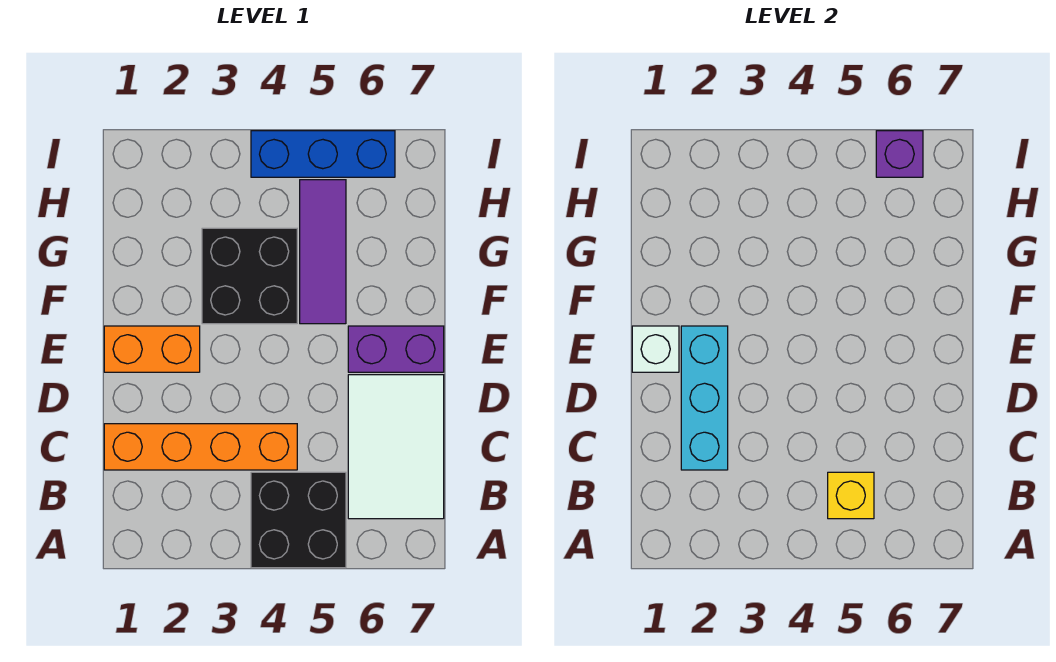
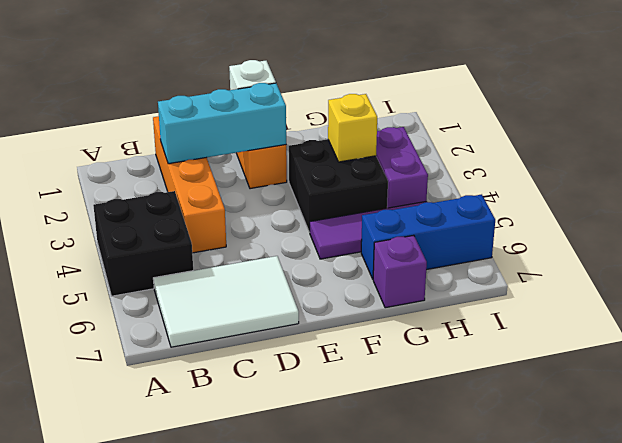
yellow 1x1 brick [828,472,874,519] -> yellow 1x1 brick moved to [328,94,377,162]
purple 1x2 brick [348,326,444,372] -> purple 1x2 brick moved to [376,127,428,208]
blue 1x3 brick [251,131,395,177] -> blue 1x3 brick turned to [361,194,495,279]
purple 1x1 brick [876,131,923,177] -> purple 1x1 brick moved to [373,235,427,308]

